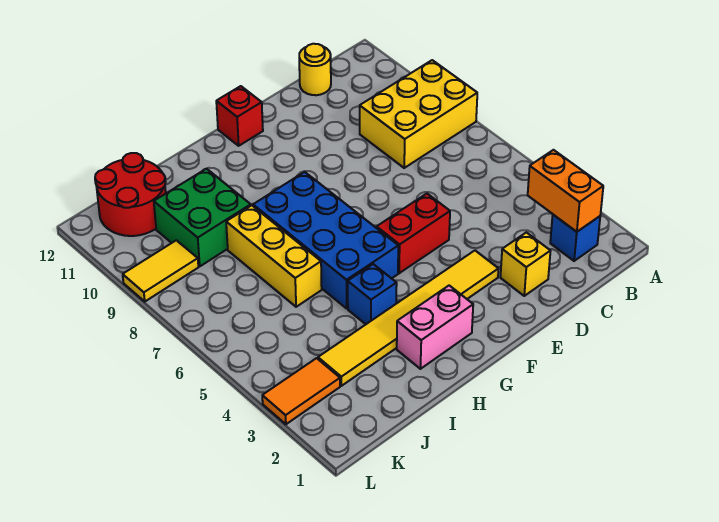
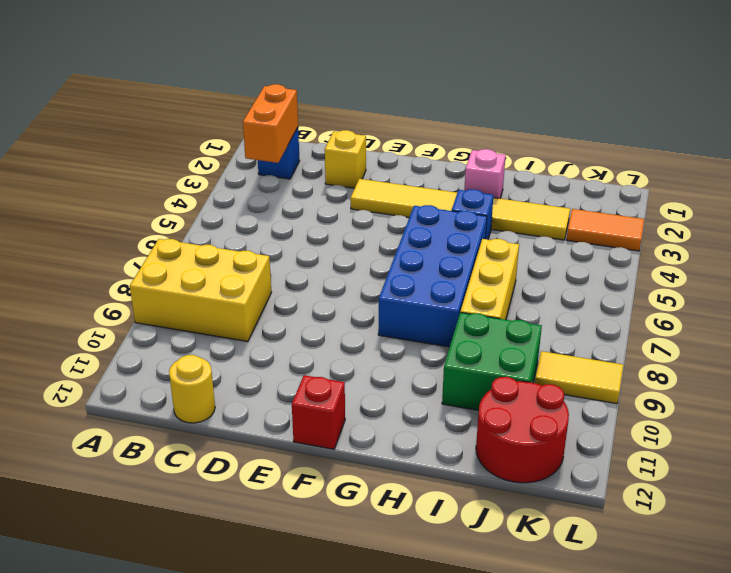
red 1x2 brick [377,194,450,273] -> none
pink 1x2 brick [397,286,473,369] -> pink 1x1 brick [464,149,506,198]

